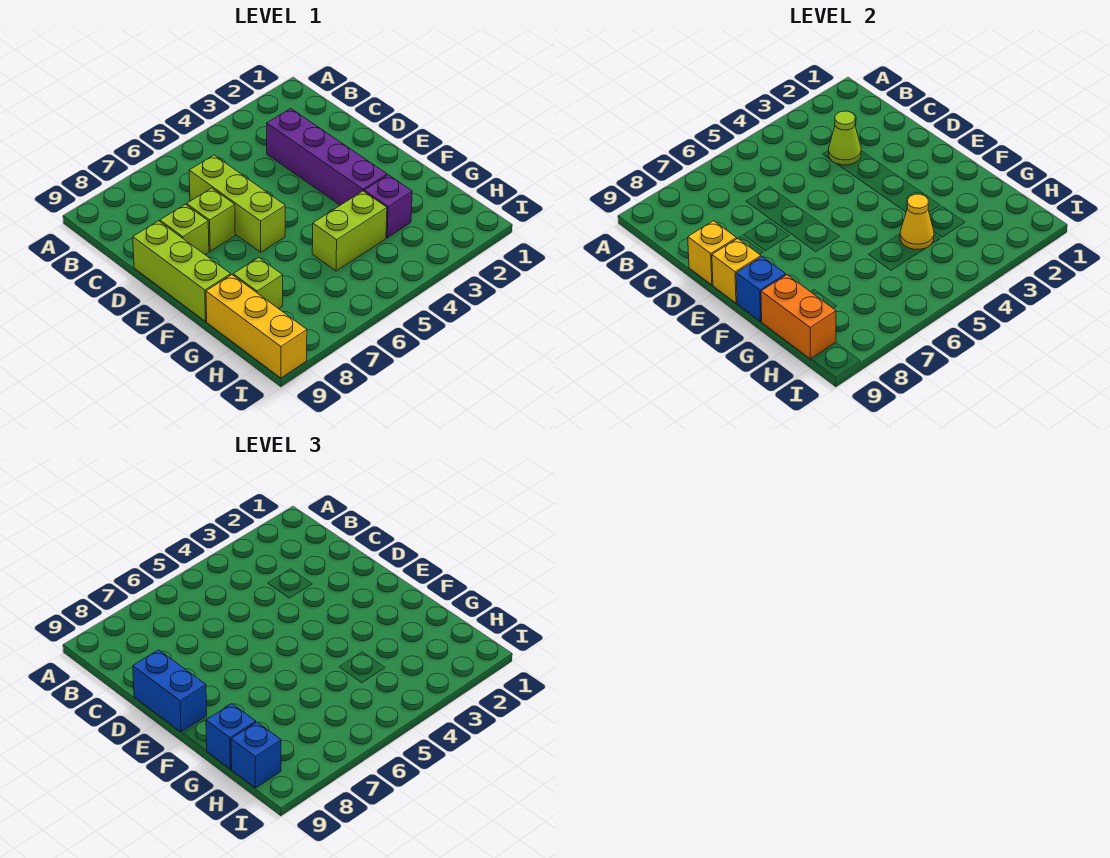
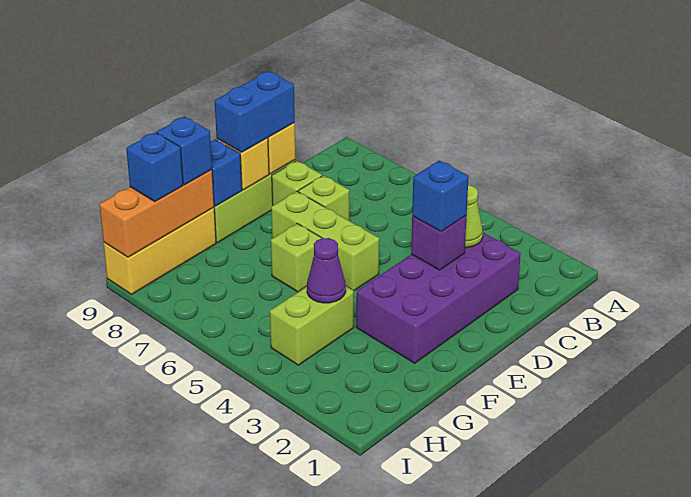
purple 1x4 brick [267,108,387,205] -> purple 2x4 brick [356,233,521,363]
lime 1x3 brick [189,155,285,252] -> lime 1x3 brick turned to [271,191,379,291]
none -> blue 1x1 brick [412,161,469,232]
purple 1x1 brick [364,175,412,238] -> purple 1x1 brick moved to [411,216,466,270]
lime 1x2 brick [312,191,387,271] -> lime 1x2 brick turned to [270,286,354,365]
yellow 1x1 cone [900,194,934,249] -> purple 1x1 cone [307,238,346,303]
lime 1x1 brick [233,258,283,309] -> lime 1x1 brick moved to [271,224,322,292]
orange 1x2 brick [761,275,836,359] -> orange 1x3 brick [99,170,214,257]

